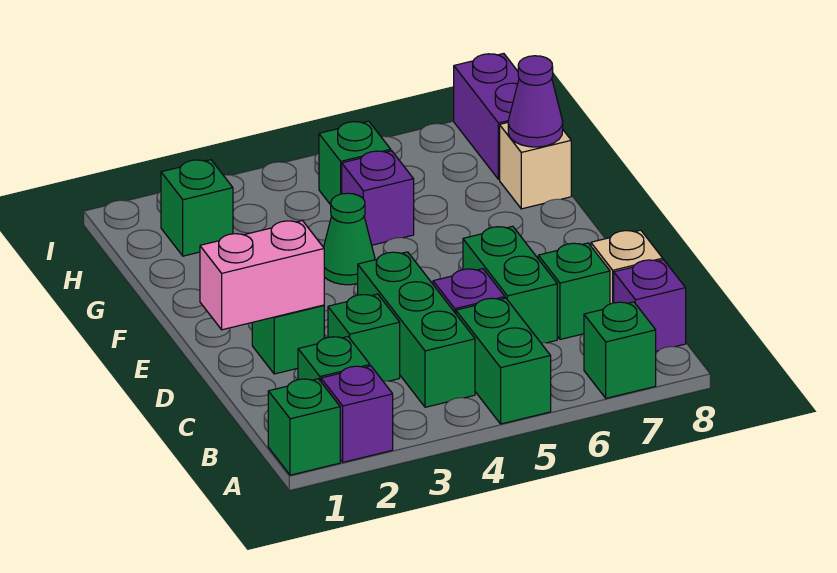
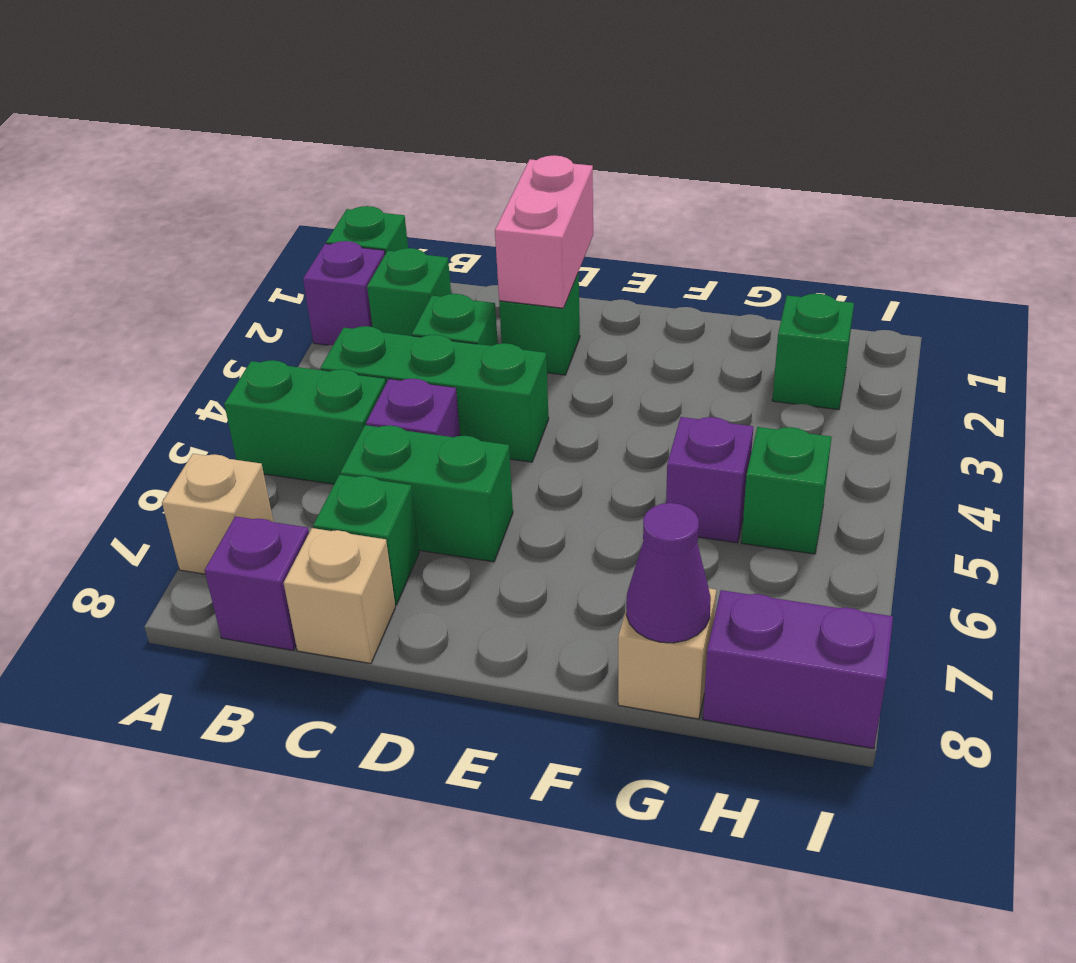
green 1x1 brick [584,302,656,398] -> tan 1x1 brick [162,454,273,574]
green 1x1 cone [324,193,375,285] -> none

